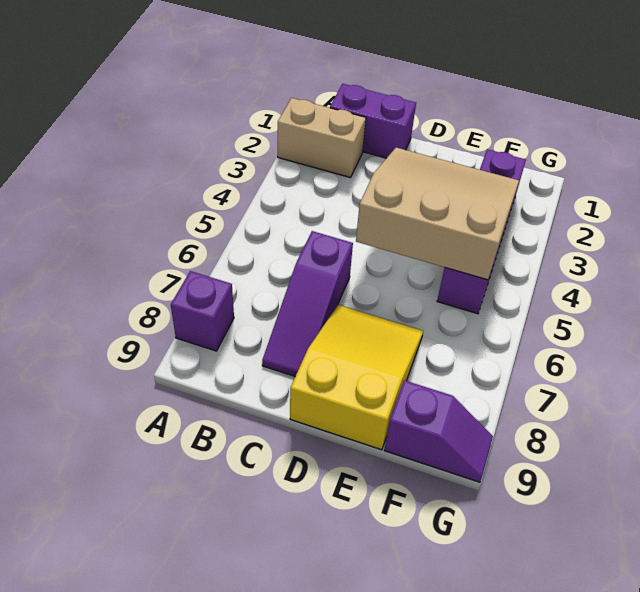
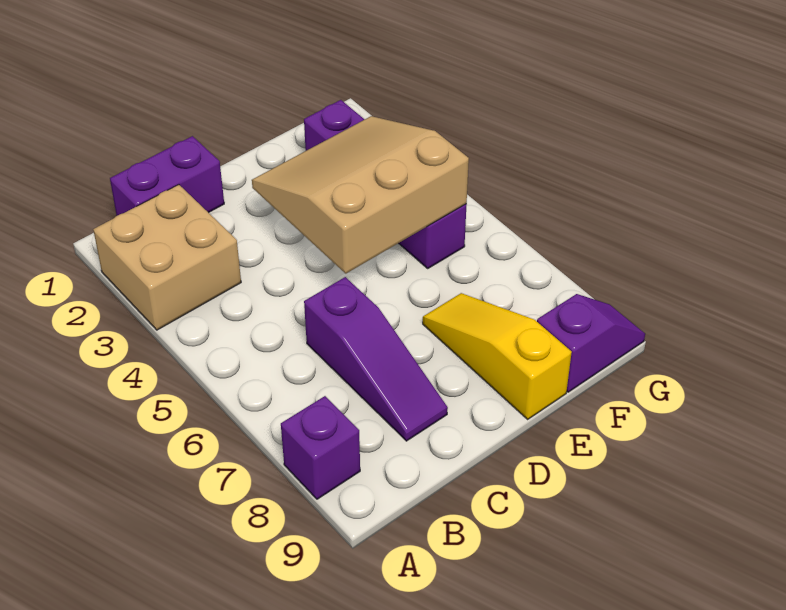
tan 1x2 brick [278,98,366,178] -> tan 2x2 brick [93,185,241,330]
yellow 2x3 slope [290,305,423,450] -> yellow 1x3 slope [423,293,572,419]

